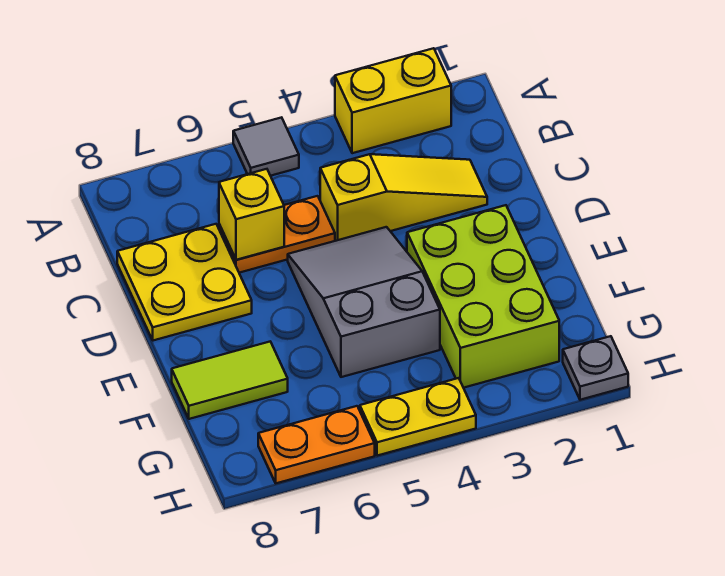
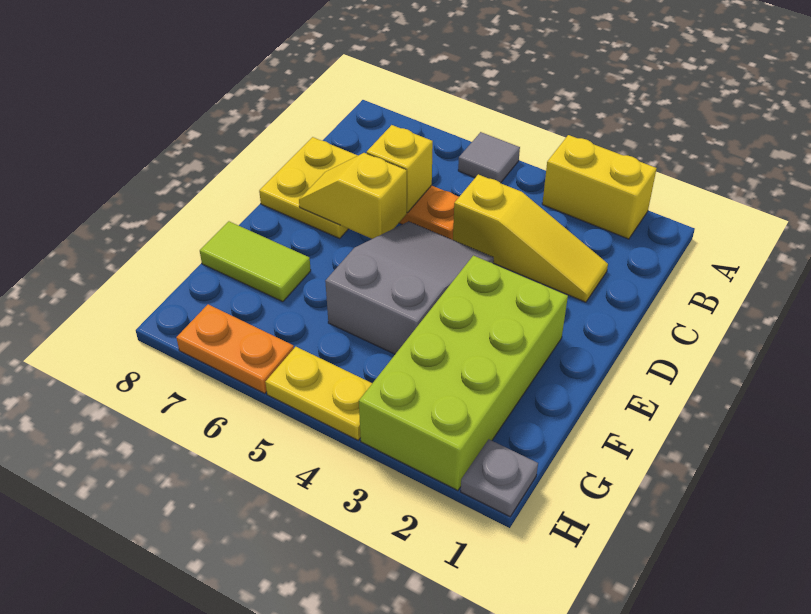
none -> yellow 1x2 slope [299,153,407,239]
lime 2x3 brick [407,205,559,388] -> lime 2x4 brick [359,255,568,491]

